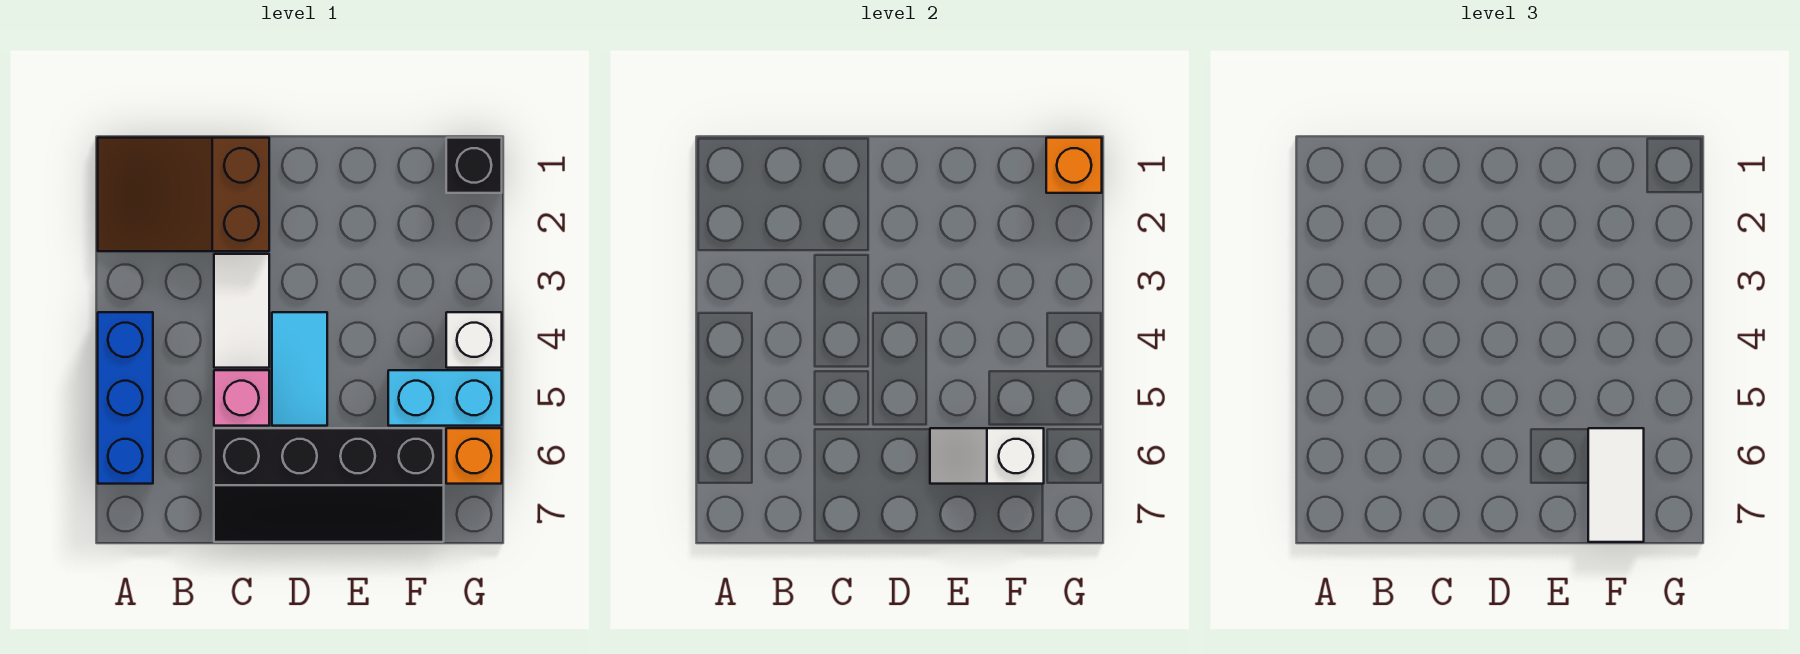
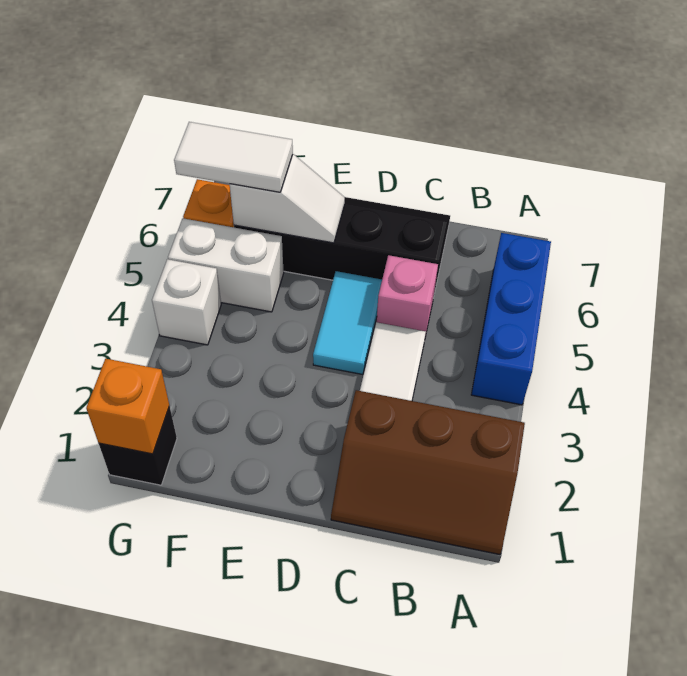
brown 2x3 slope [98,138,269,251] -> brown 2x3 slope turned to [331,390,525,555]
cyan 1x2 brick [388,370,502,426] -> white 1x2 brick [168,218,284,312]
white 1x2 tile [1588,428,1644,542] -> white 1x2 tile turned to [174,122,293,192]

